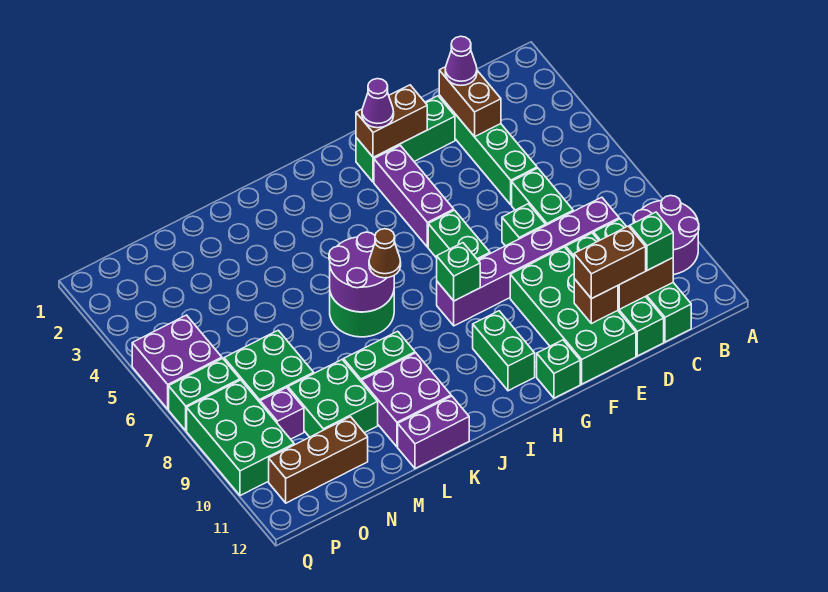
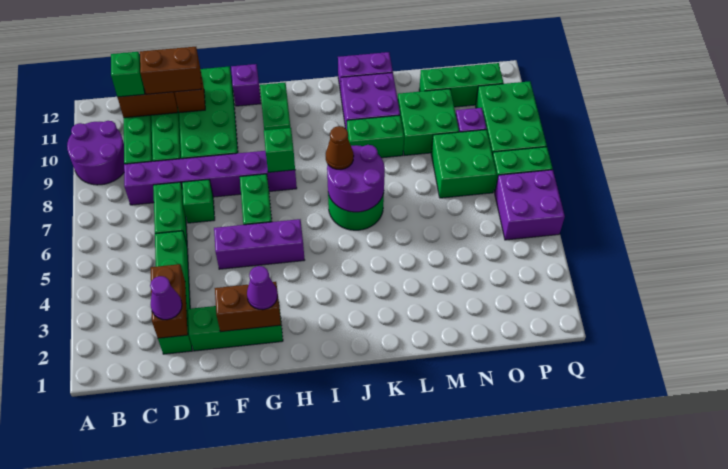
purple 1x3 brick [374,145,454,247] -> purple 1x3 brick turned to [214,219,304,269]
green 1x1 brick [537,340,580,398] -> purple 1x1 brick [231,64,261,106]
brown 1x3 brick [269,417,368,503] -> green 1x3 brick [419,63,504,107]

